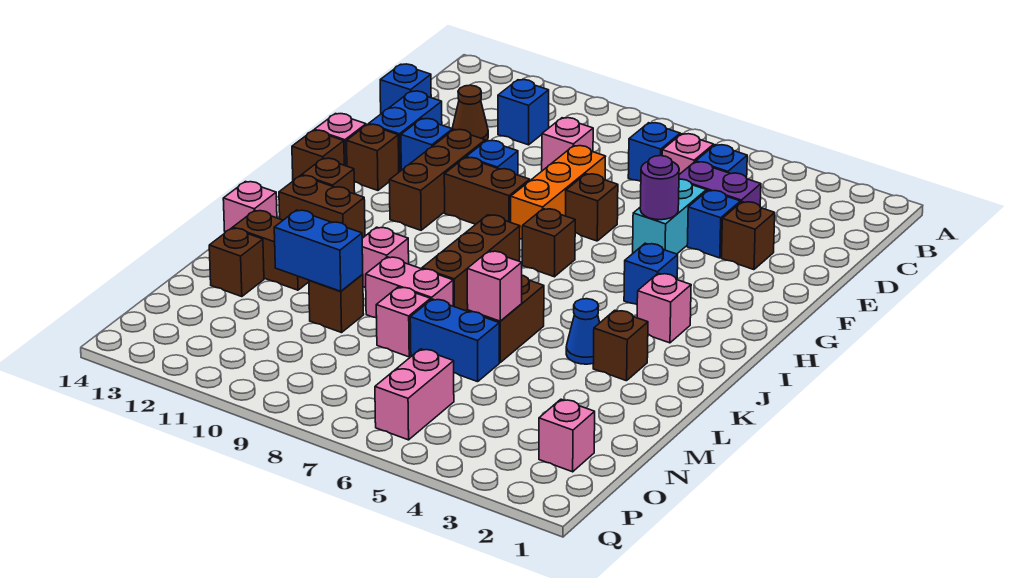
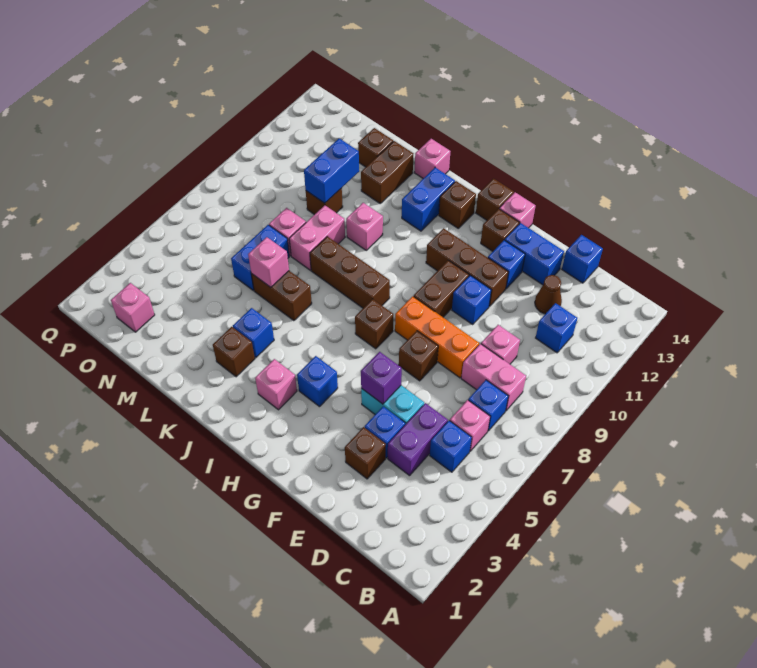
purple 1x1 round brick [640,156,679,220] -> purple 1x1 brick [361,352,402,404]
brown 1x2 brick [279,175,365,238] -> blue 1x2 brick [402,168,455,231]
blue 1x1 cone [566,299,600,364] -> blue 1x1 brick [233,308,274,358]
pink 1x2 brick [375,349,454,440] -> pink 1x2 brick moved to [461,344,526,411]

